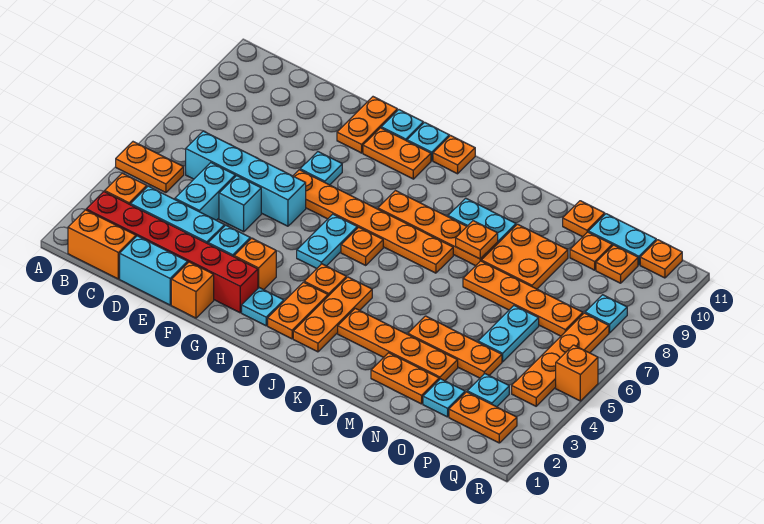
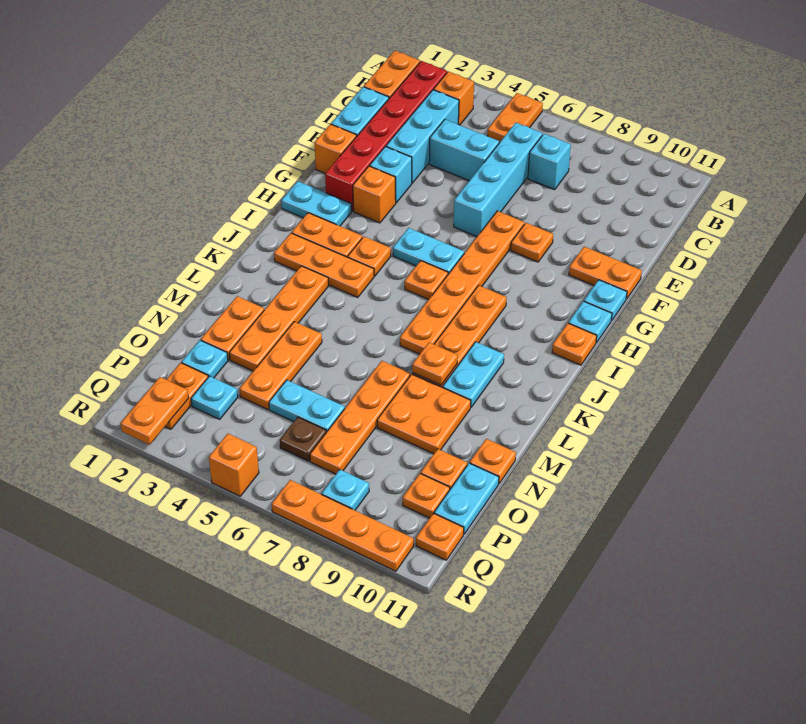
cyan 1x1 brick [219,176,261,232] -> cyan 1x1 brick moved to [528,134,571,190]
cyan 1x1 plate [300,152,342,185] -> orange 1x1 plate [511,223,553,262]
orange 1x2 plate [363,128,431,179] -> orange 1x2 plate moved to [121,377,189,445]
cyan 1x1 plate [242,288,284,326] -> cyan 1x2 plate [281,181,351,226]
none -> brown 1x1 plate [280,417,326,461]
orange 1x4 plate [512,313,609,406] -> orange 1x4 plate moved to [272,480,414,571]

